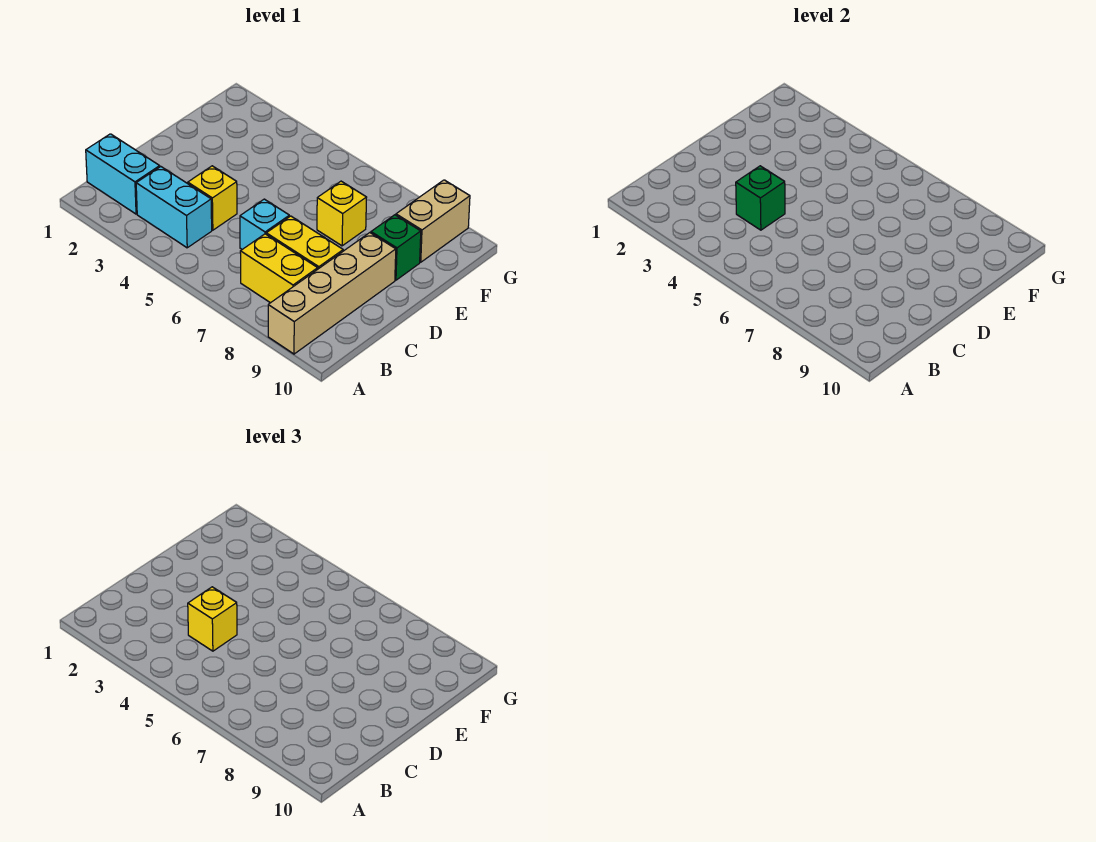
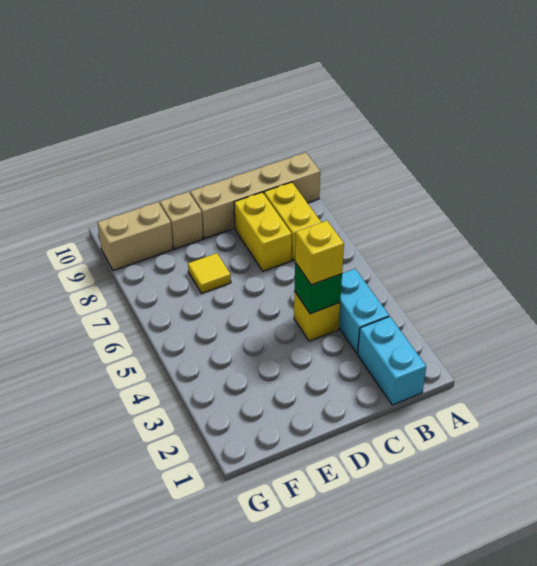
cyan 1x1 brick [240,199,289,249] -> none
yellow 1x1 brick [317,181,367,246] -> yellow 1x1 tile [188,253,231,293]
green 1x1 brick [371,215,421,280] -> tan 1x1 brick [160,192,203,249]

